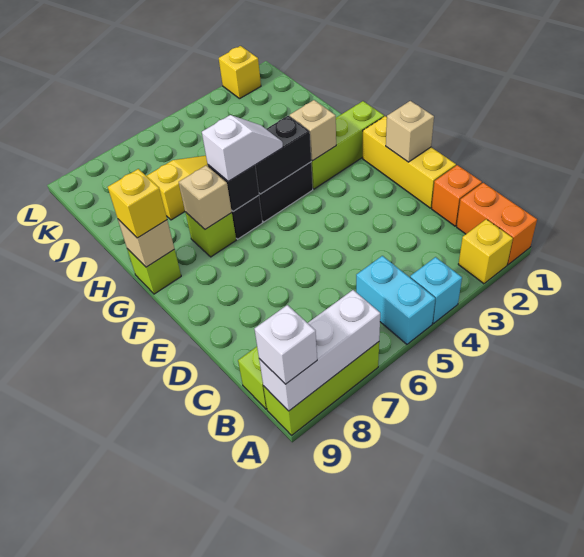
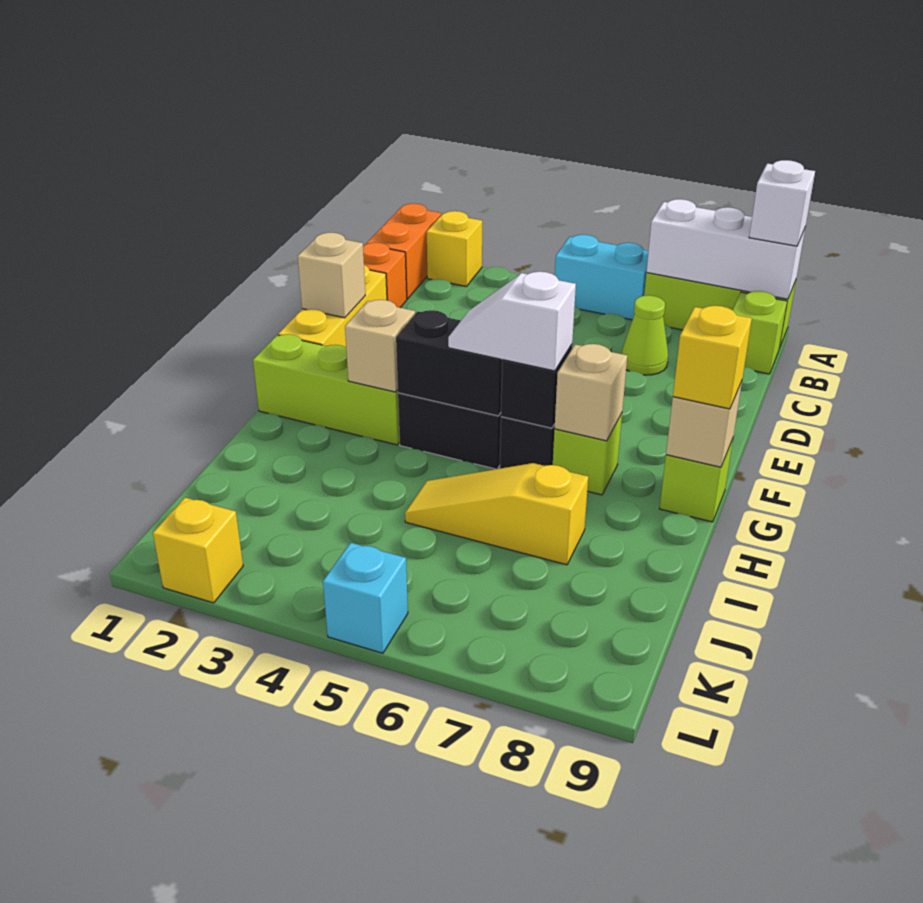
cyan 1x1 brick [410,257,462,324] -> cyan 1x1 brick moved to [323,543,408,653]
cyan 1x2 brick [356,256,435,344] -> cyan 1x2 brick turned to [555,235,649,320]
none -> lime 1x1 cone [621,295,668,375]

